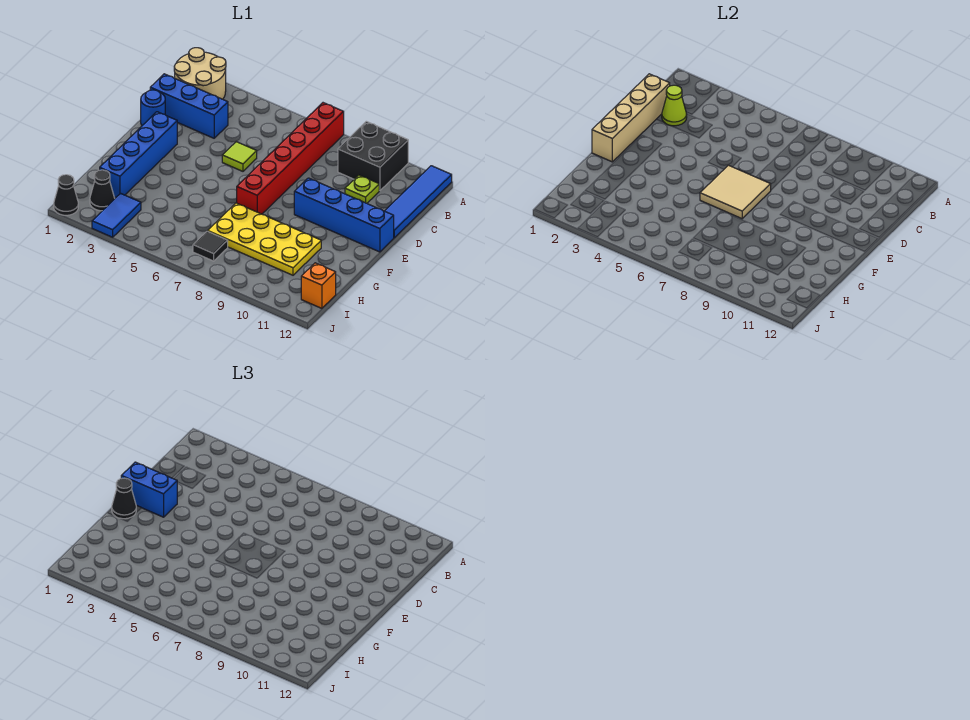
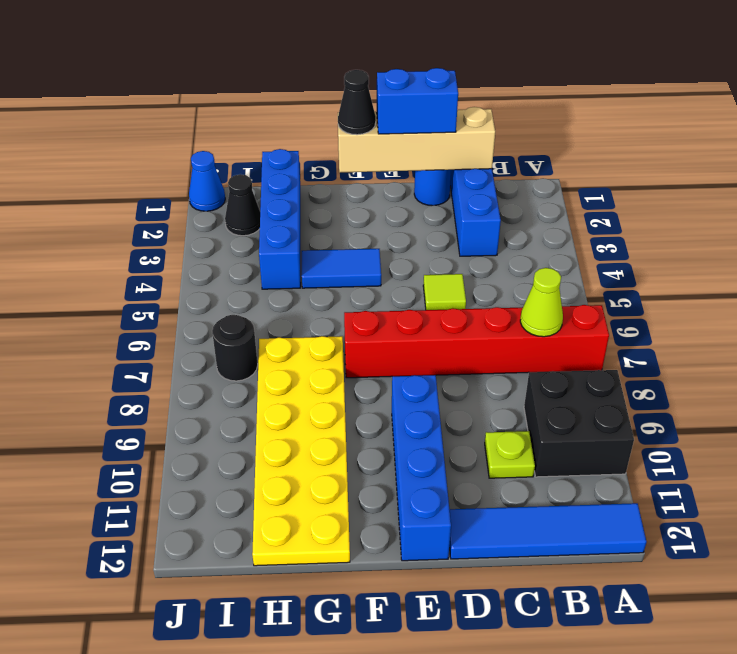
tan 2x2 round brick [174,48,226,99] -> none
lime 1x1 cone [662,85,687,126] -> lime 1x1 cone moved to [520,268,563,337]
blue 1x2 brick [121,462,177,517] -> blue 1x2 brick turned to [377,68,458,134]
blue 1x4 brick [100,112,177,198] -> blue 1x4 brick turned to [259,149,301,289]
tan 2x2 tile [700,165,771,219] -> none
yellow 2x4 plate [208,203,321,275] -> yellow 2x6 plate [252,336,350,566]
blue 1x2 tile [92,193,141,237] -> blue 1x2 tile moved to [302,249,381,288]
black 1x1 tile [193,231,228,261] -> black 1x1 round brick [212,315,258,381]
orange 1x1 brick [301,263,336,308] -> none
black 1x1 cone [54,175,78,215] -> blue 1x1 cone [189,151,225,211]

